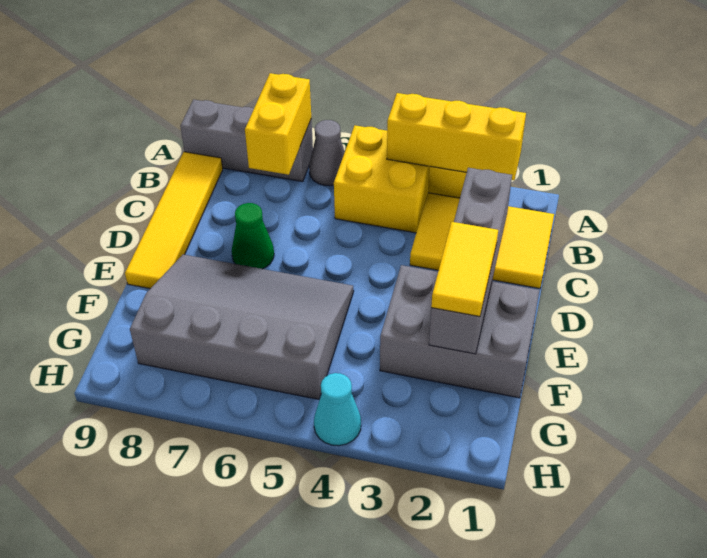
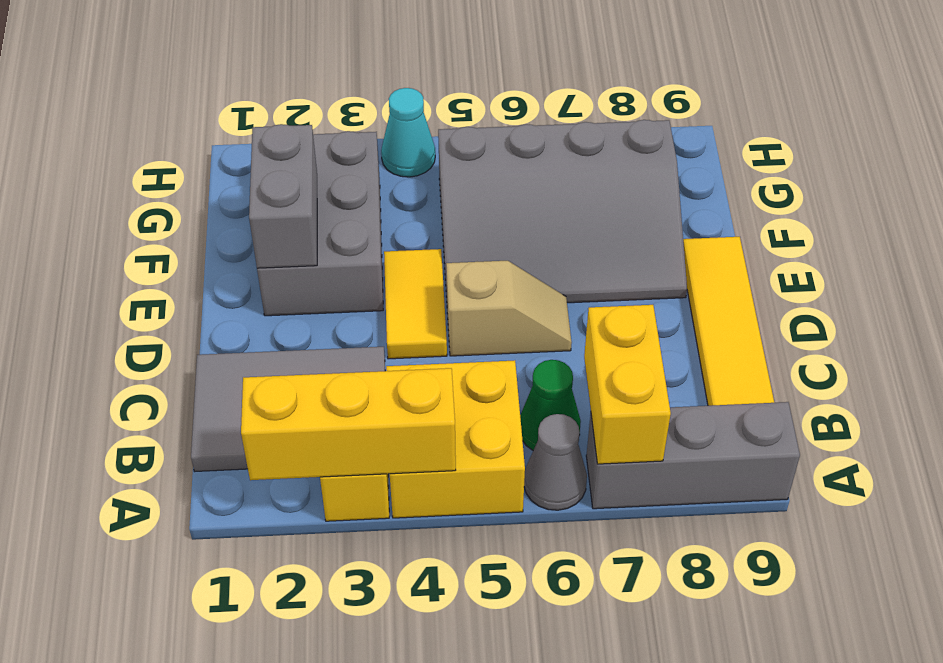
yellow 2x3 tile [410,193,554,288] -> grey 2x3 tile [191,347,385,471]
grey 1x4 brick [429,168,512,354] -> grey 1x2 brick [249,124,317,268]
none -> tan 1x2 slope [446,261,572,356]
green 1x1 cone [232,203,274,269] -> green 1x1 cone moved to [520,360,581,450]
grey 2x3 brick [380,265,540,398] -> grey 2x3 brick turned to [257,131,383,316]
yellow 1x2 tile [431,222,498,316] -> yellow 1x2 tile moved to [384,249,447,359]

